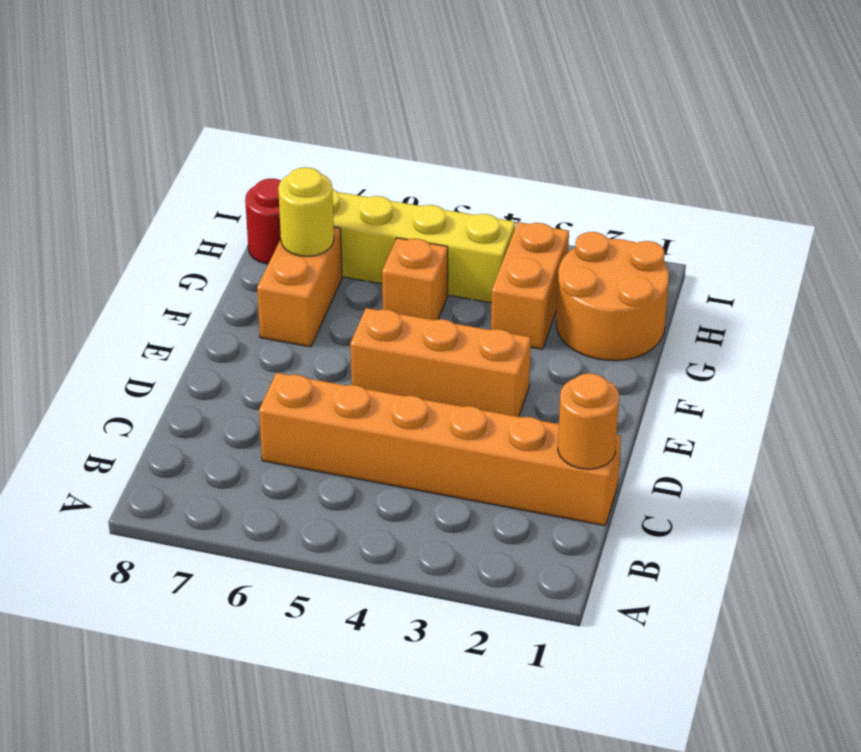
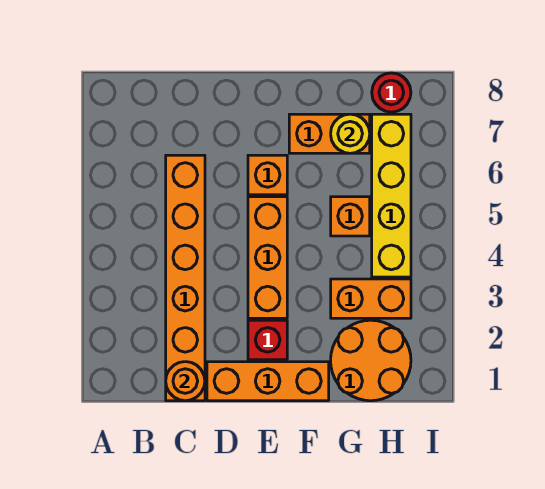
none -> orange 1x3 brick [207,362,329,401]
none -> red 1x1 brick [248,320,287,360]
none -> orange 1x1 brick [248,155,287,195]

